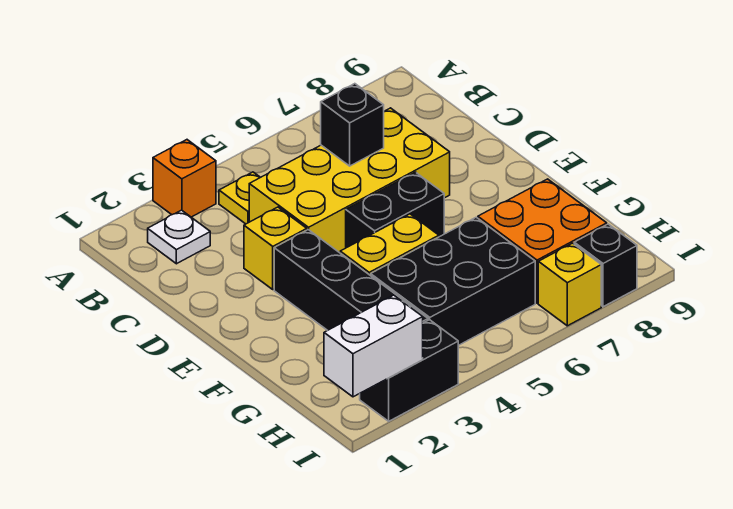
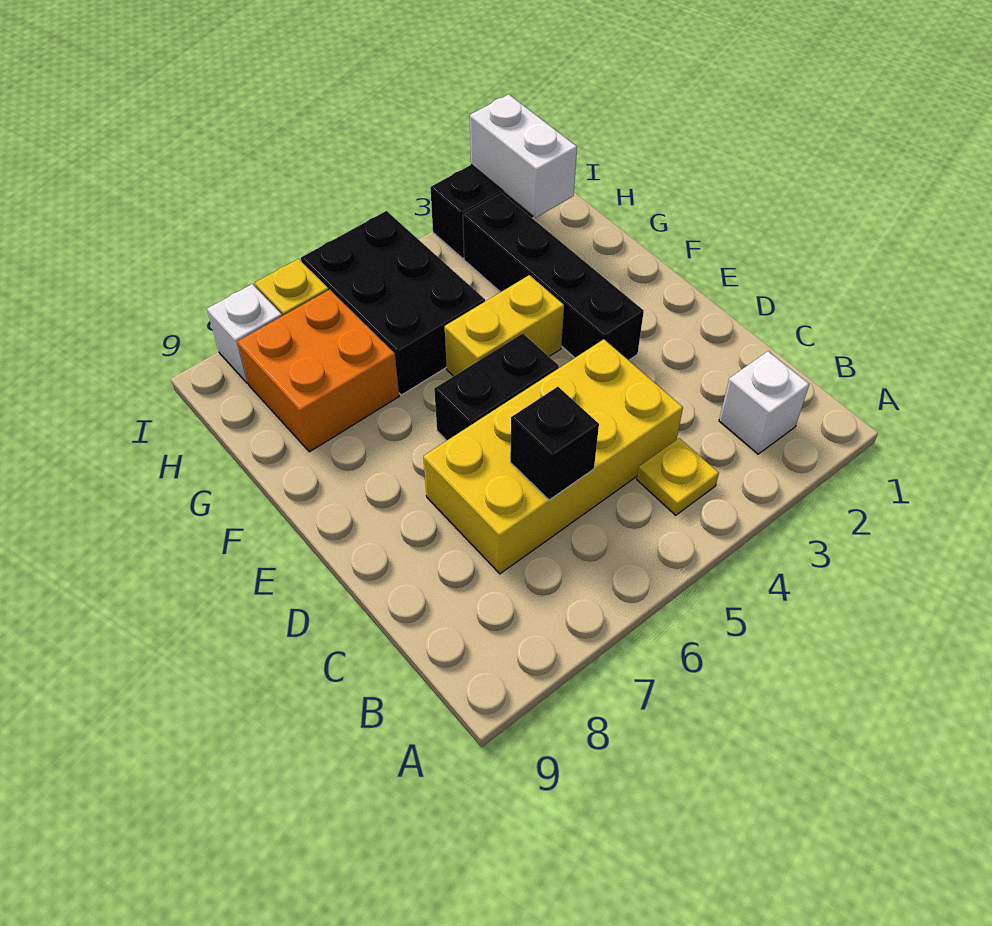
orange 1x1 brick [153,140,216,217] -> none
white 1x1 plate [148,210,210,264] -> white 1x1 brick [719,351,809,454]
yellow 1x1 brick [244,207,307,289] -> none
black 2x3 brick [371,217,535,345] -> black 2x3 brick turned to [301,211,485,395]
white 1x2 brick [324,295,423,397] -> white 1x2 brick turned to [470,94,577,218]
black 1x1 brick [574,224,637,307] -> white 1x1 brick [207,284,282,383]

